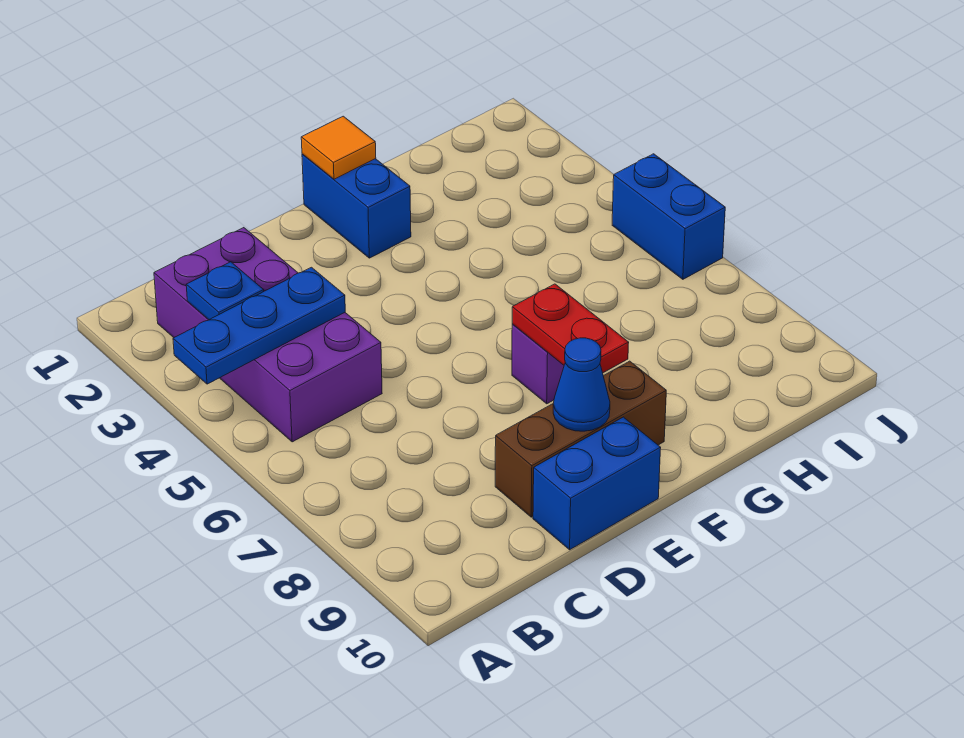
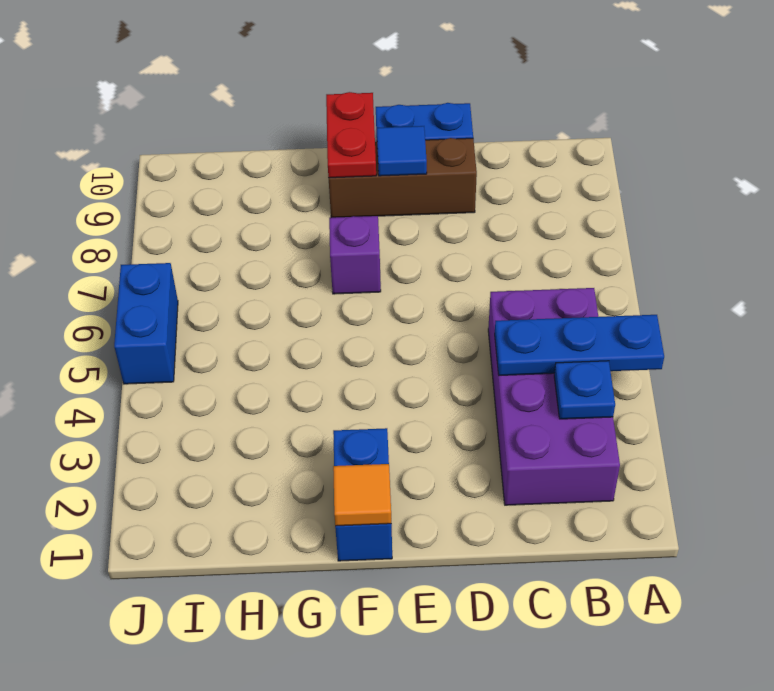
blue 1x1 cone [553,338,610,431] -> blue 1x1 tile [377,126,427,176]
red 1x2 plate [512,284,629,373] -> red 1x2 plate moved to [326,92,376,178]

